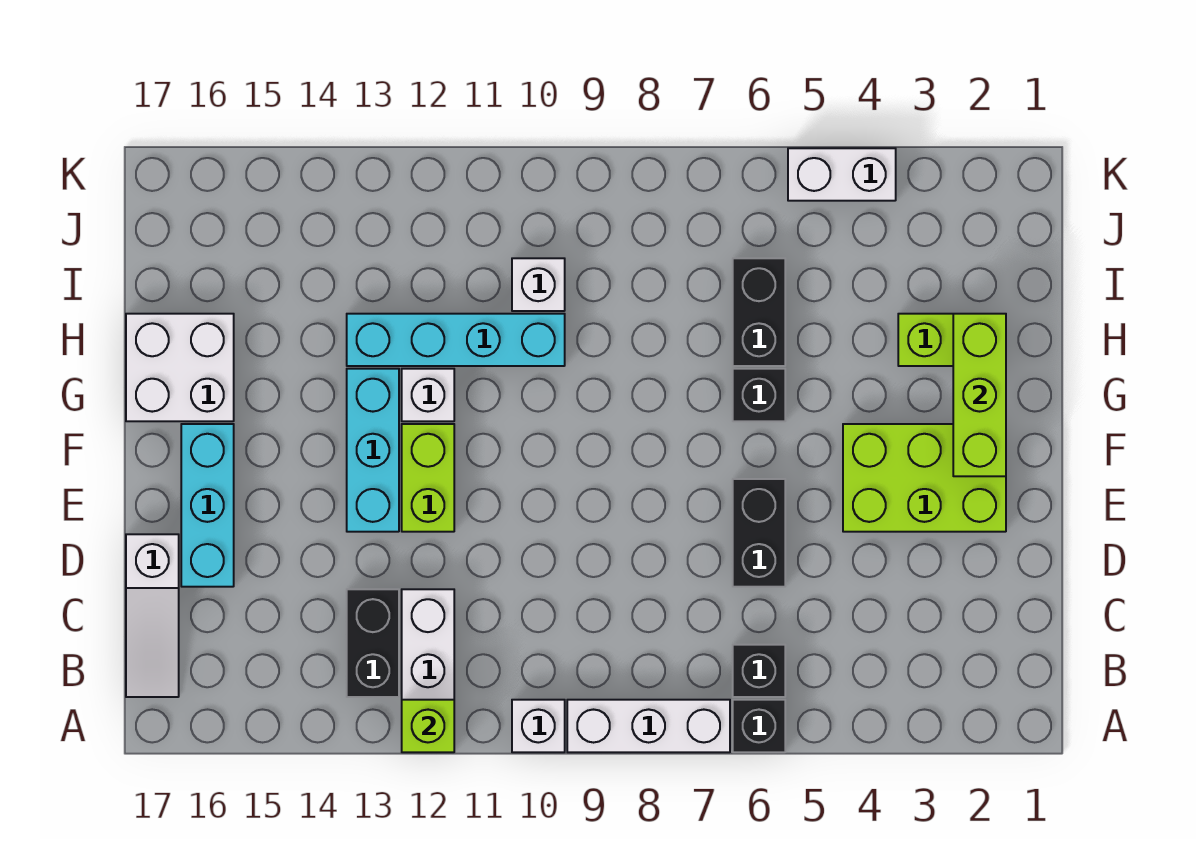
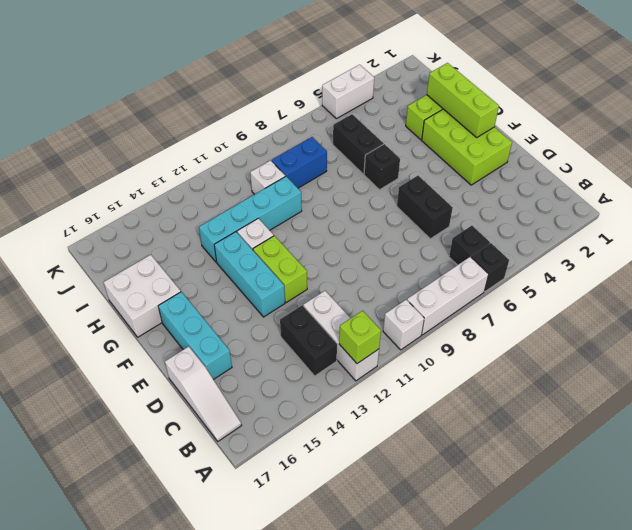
lime 2x3 brick [843,424,1006,532] -> lime 2x3 brick turned to [422,109,512,185]
none -> blue 1x2 brick [272,137,327,188]

